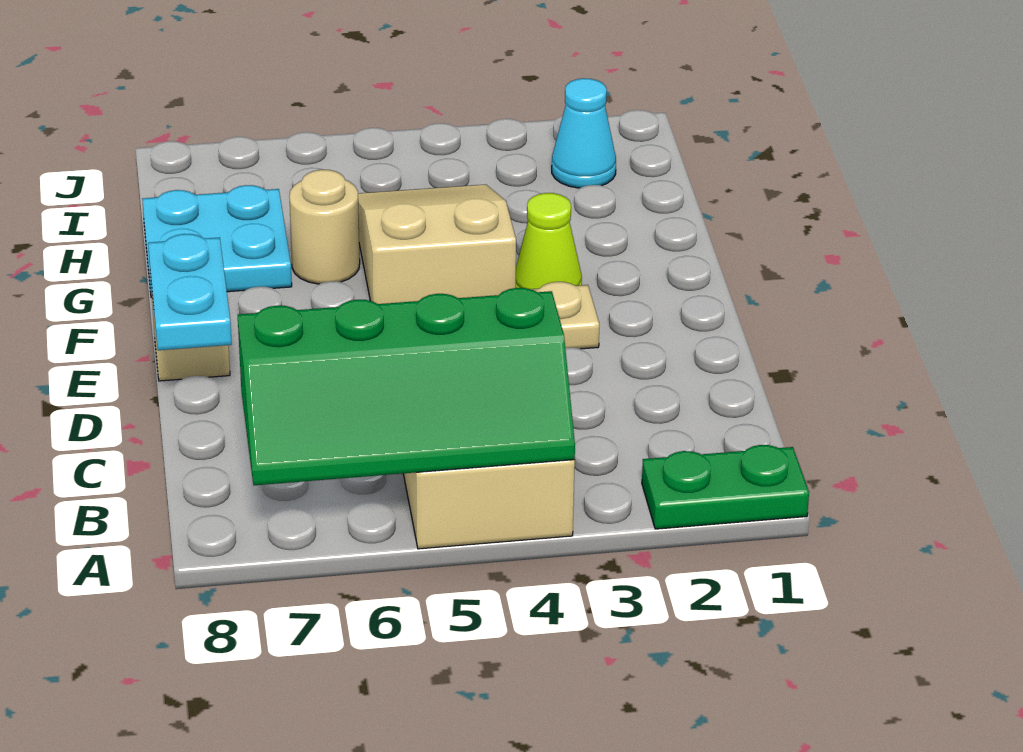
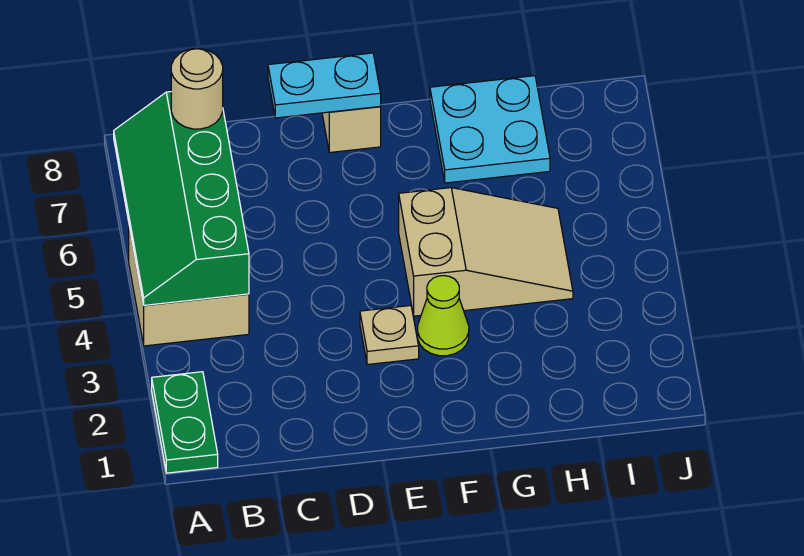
tan 1x1 round brick [289,170,360,284] -> tan 1x1 round brick moved to [171,49,223,129]
cyan 1x1 cone [552,78,616,188] -> none

